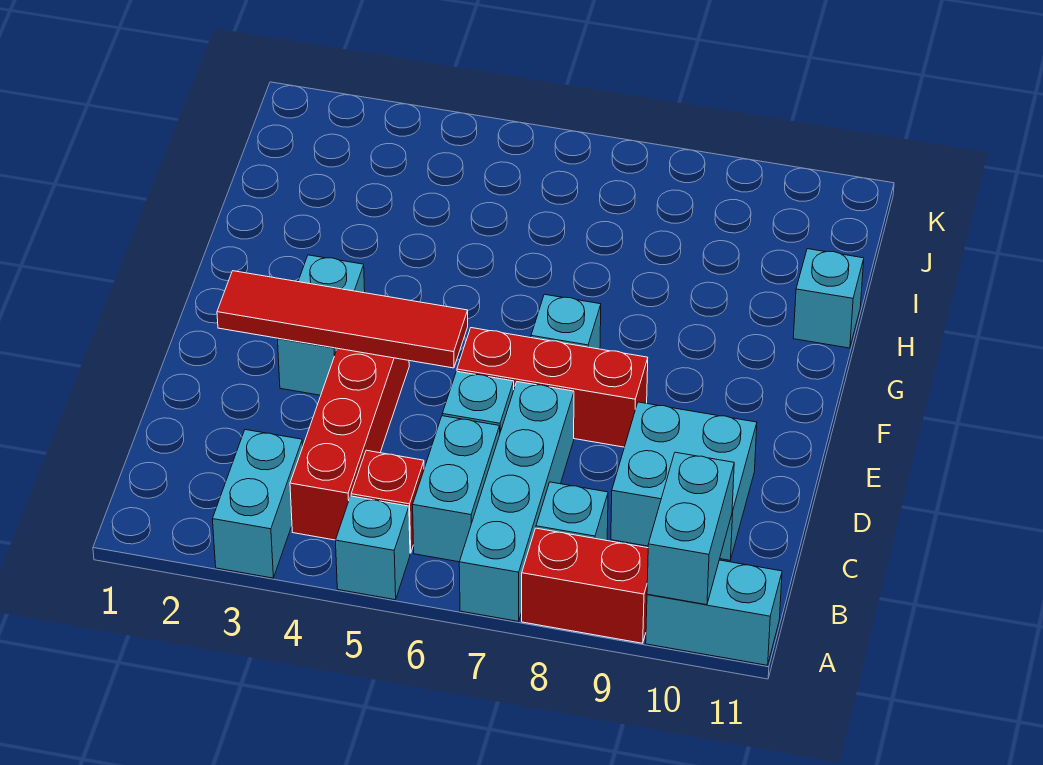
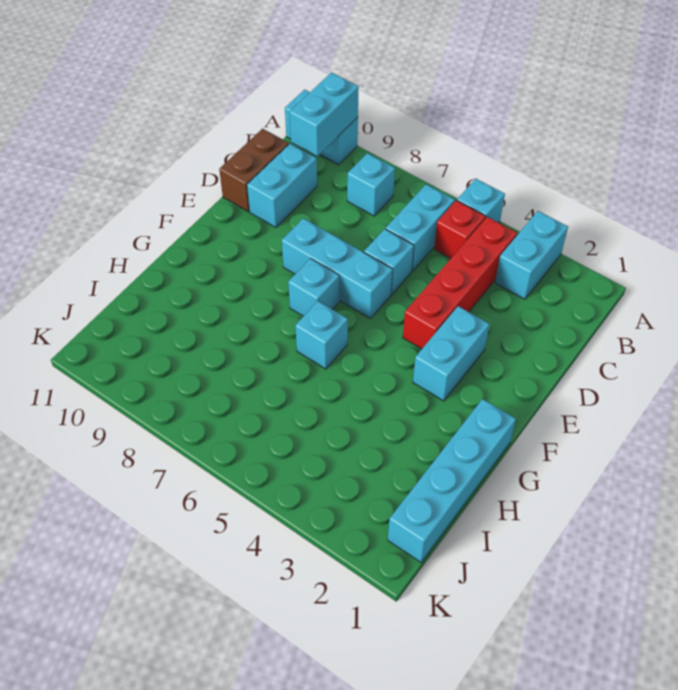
cyan 1x4 brick [459,382,574,621] -> cyan 1x4 brick moved to [388,399,516,562]
red 1x2 brick [522,528,648,643] -> none
cyan 2x2 brick [611,402,757,560] -> cyan 1x2 brick [247,144,317,228]
none -> brown 1x2 brick [219,129,289,212]
red 1x4 tile [217,271,468,368] -> none
red 1x3 brick [457,328,648,447] -> cyan 1x3 brick [282,218,392,319]
cyan 1x1 brick [793,249,864,348] -> cyan 1x1 brick moved to [295,301,348,369]

